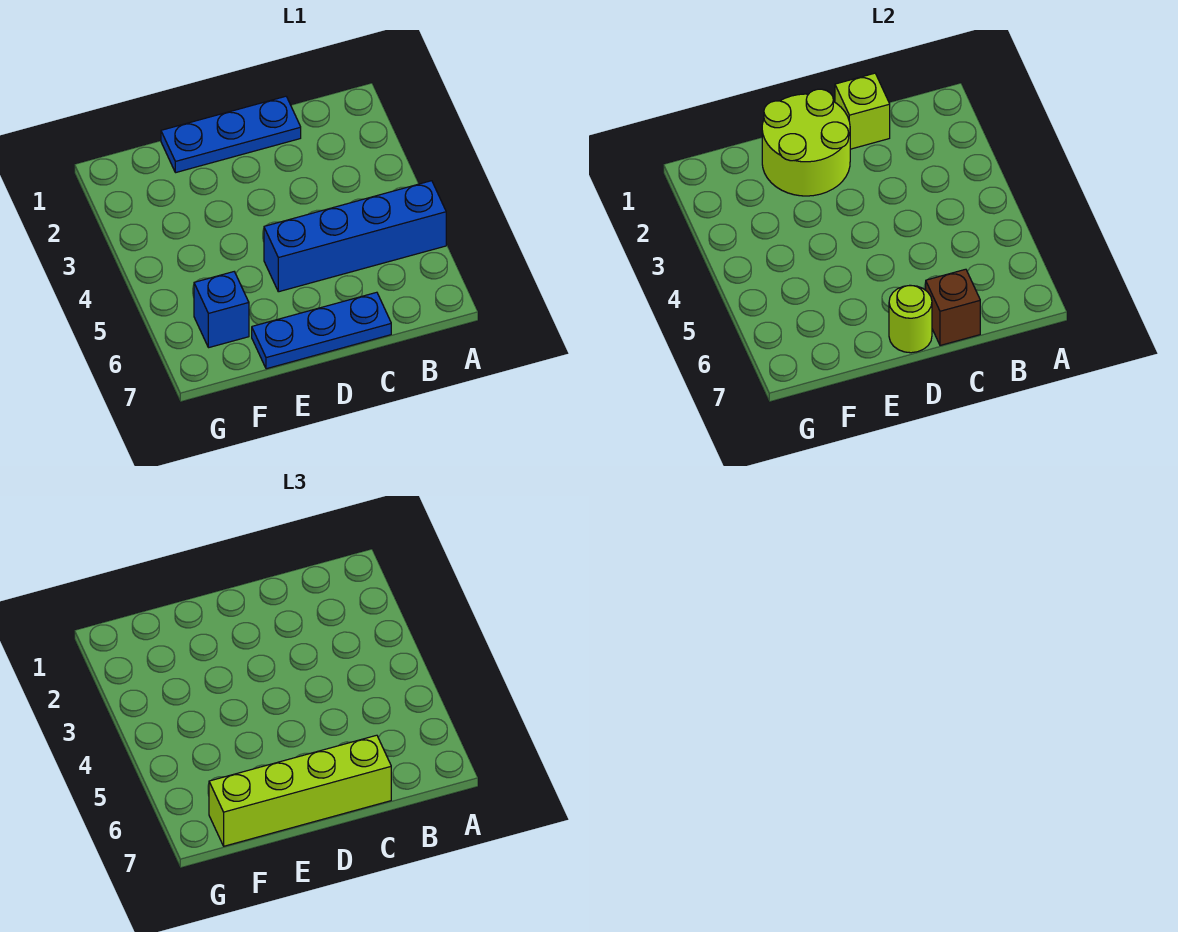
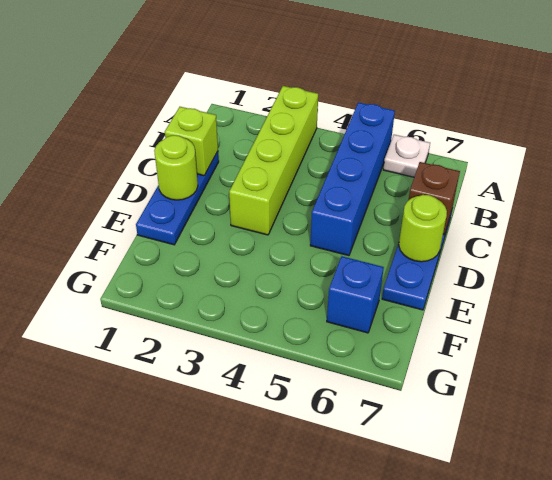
none -> white 1x1 plate [383,135,430,177]
lime 1x4 brick [209,735,391,846] -> lime 1x4 brick moved to [229,86,318,235]
lime 2x2 round brick [762,89,850,196] -> lime 1x1 round brick [154,135,198,200]

